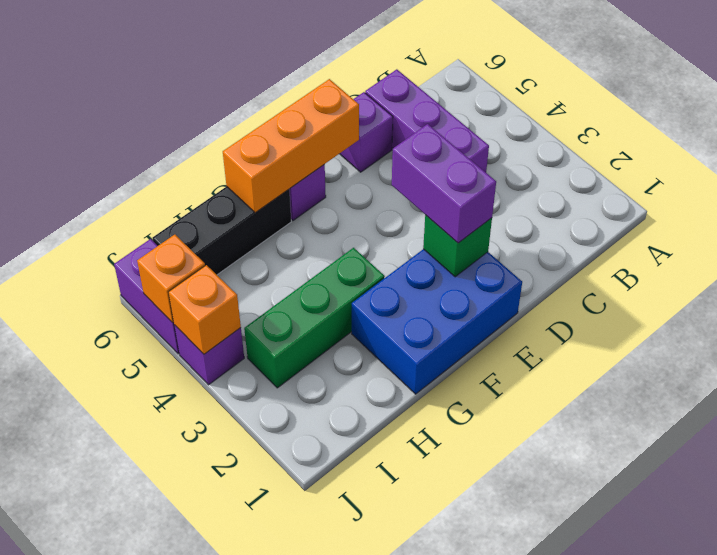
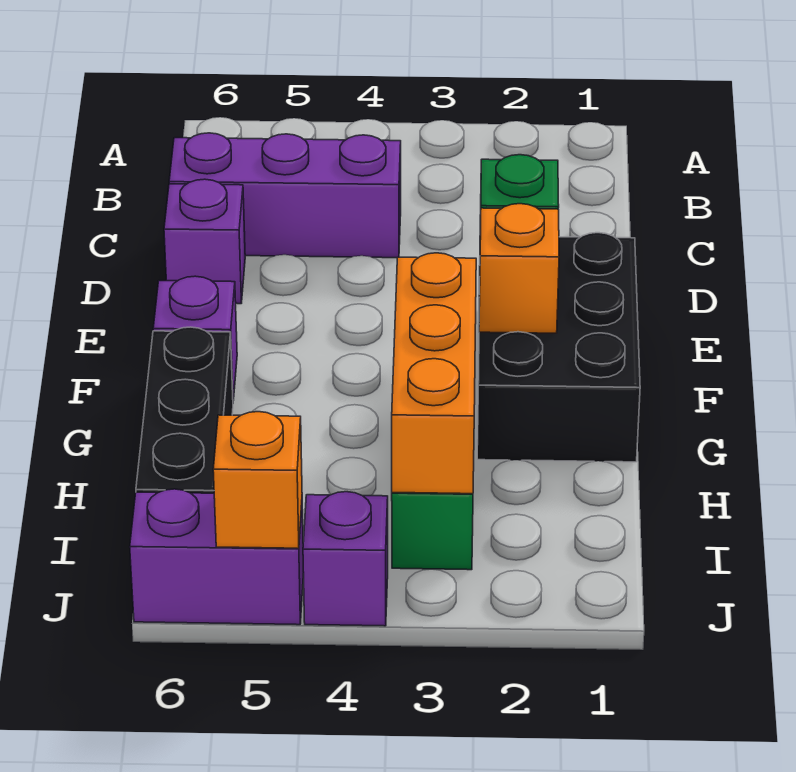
blue 2x3 brick [352,249,522,394] -> black 2x3 brick [477,233,640,462]
purple 1x2 brick [392,124,496,243] -> none
orange 1x3 brick [223,79,359,213] -> orange 1x3 brick moved to [392,253,476,494]
orange 1x1 brick [169,265,241,354] -> orange 1x1 brick moved to [479,204,559,333]

